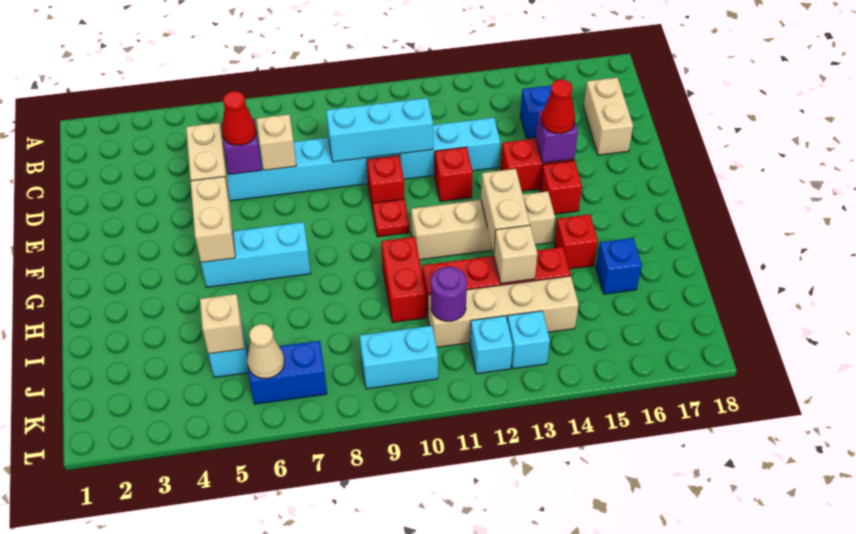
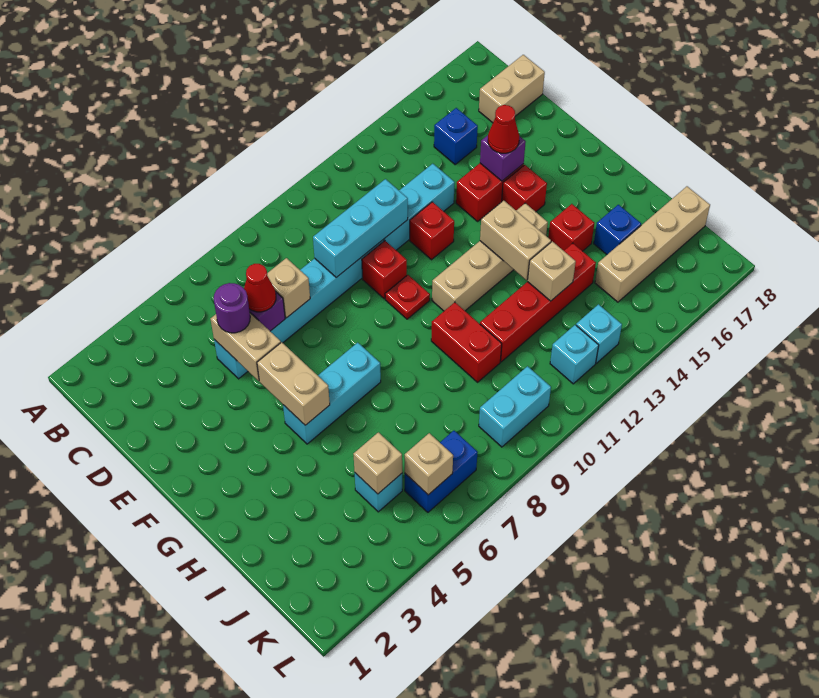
tan 1x2 brick [584,78,633,155] -> tan 1x2 brick turned to [479,55,545,123]
tan 1x4 brick [428,276,579,347] -> tan 1x4 brick moved to [595,186,710,302]
purple 1x1 round brick [431,267,467,321] -> purple 1x1 round brick moved to [214,283,250,333]
tan 1x1 cone [247,324,284,378] -> tan 1x1 brick [405,433,453,495]

